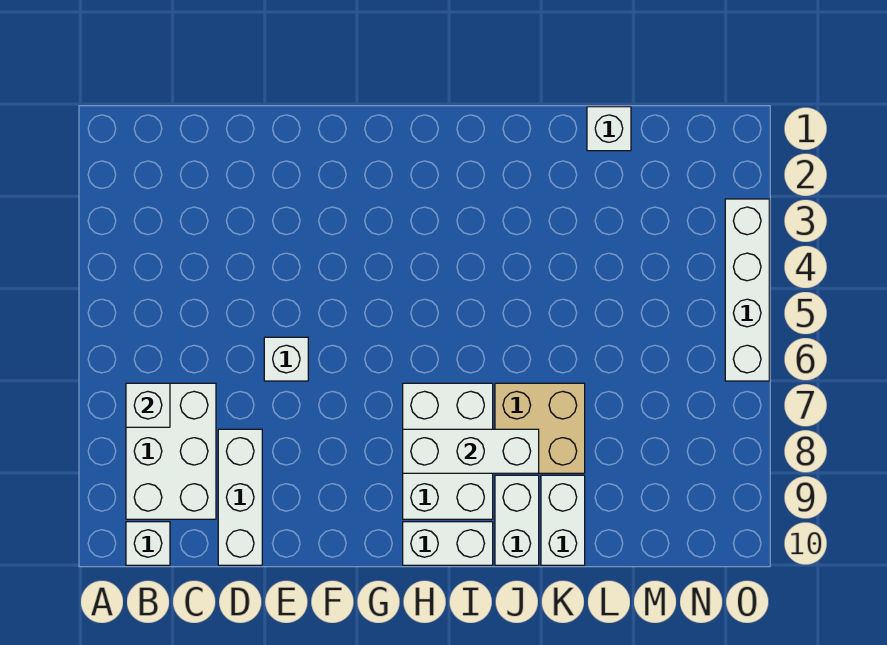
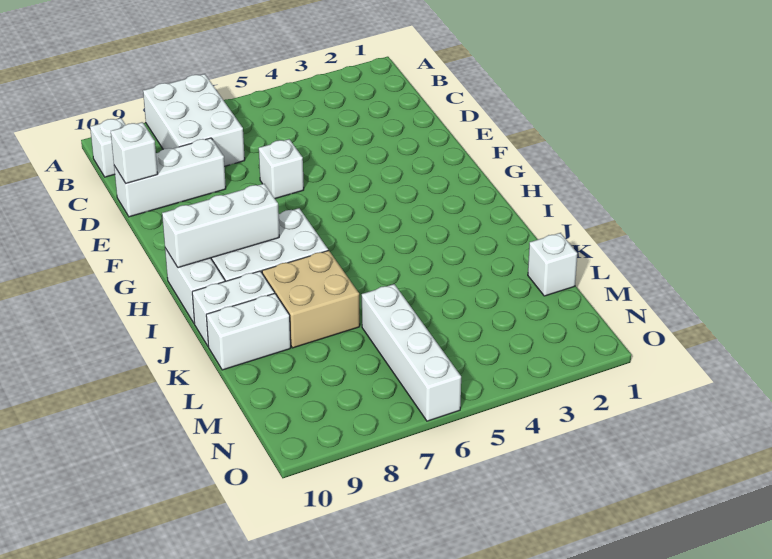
white 2x3 brick [126,383,216,519] -> white 2x3 brick turned to [143,74,245,166]
white 1x1 brick [126,383,170,427] -> white 1x1 brick moved to [111,122,158,183]
white 1x3 brick [403,429,539,473] -> white 1x3 brick turned to [162,184,279,268]
white 1x4 brick [725,199,769,381] -> white 1x4 brick turned to [362,284,461,421]

